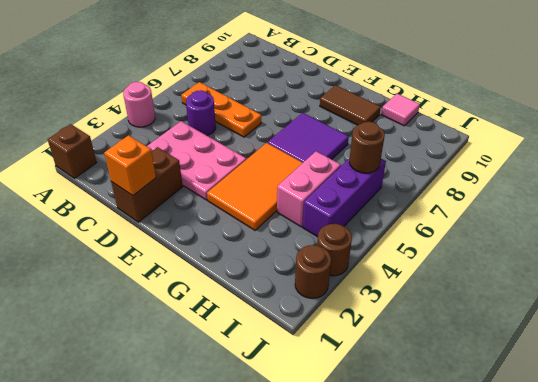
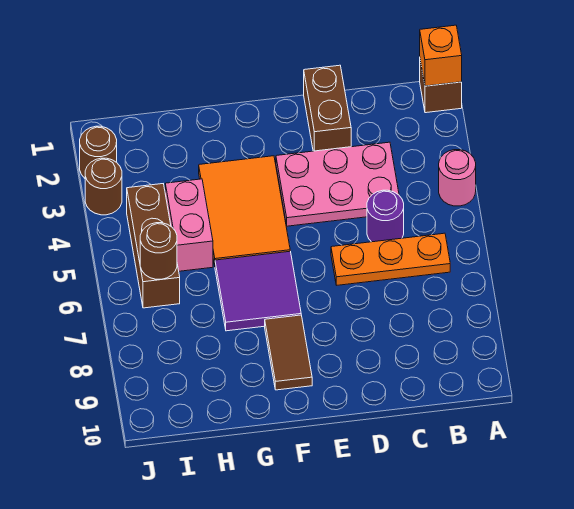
orange 1x1 brick [104,135,156,196] -> orange 1x1 brick moved to [420,25,462,86]
brown 1x2 tile [320,85,381,125] -> brown 1x2 tile turned to [265,315,312,390]
pink 1x1 tile [381,94,420,126] -> none
purple 1x3 brick [303,158,386,237] -> brown 1x3 brick [127,184,180,308]

